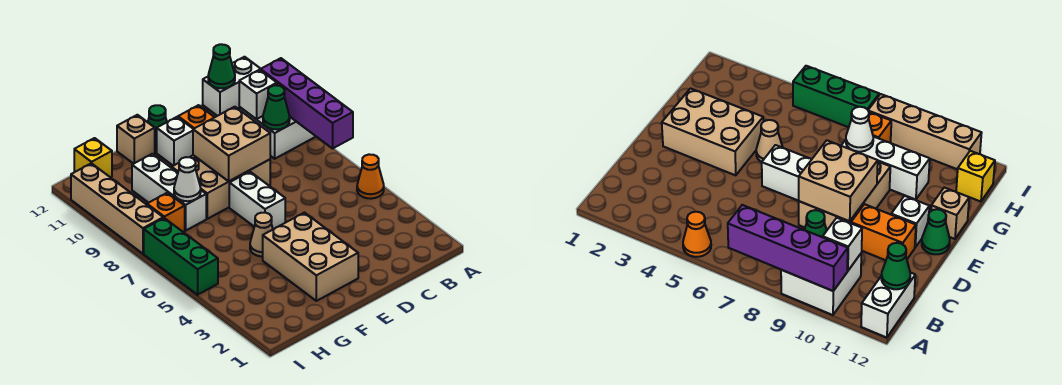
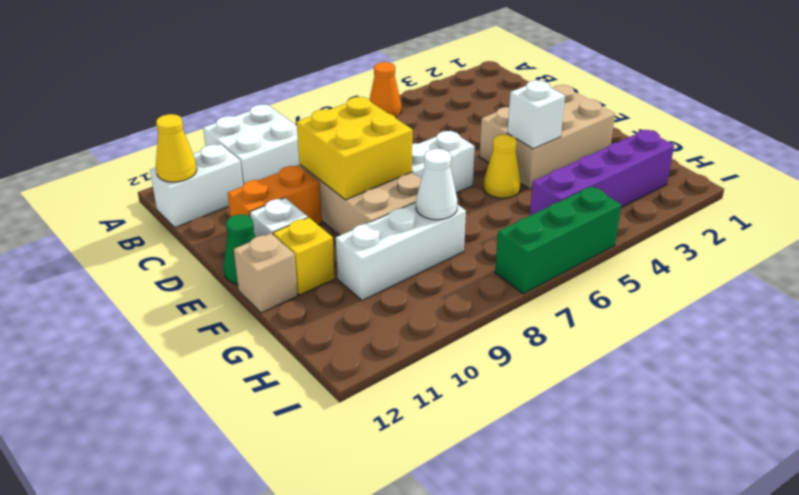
purple 1x4 brick [261,58,353,149] -> purple 1x4 brick moved to [530,130,674,215]
white 1x2 brick [203,57,261,116] -> white 1x2 brick turned to [150,144,243,228]
green 1x1 cone [263,85,290,129] -> none
white 1x1 brick [239,70,277,119] -> white 1x1 brick moved to [507,80,565,149]
green 1x1 cone [208,44,235,88] -> yellow 1x1 cone [156,114,197,182]
tan 2x2 brick [193,107,270,181] -> yellow 2x2 brick [297,97,412,200]
tan 1x1 cone [250,213,273,257] -> yellow 1x1 cone [483,135,521,198]
orange 1x1 brick [147,193,185,232] -> none
yellow 1x1 brick [74,138,112,177] -> yellow 1x1 brick moved to [273,217,335,295]
tan 1x4 brick [71,163,163,254] -> none

